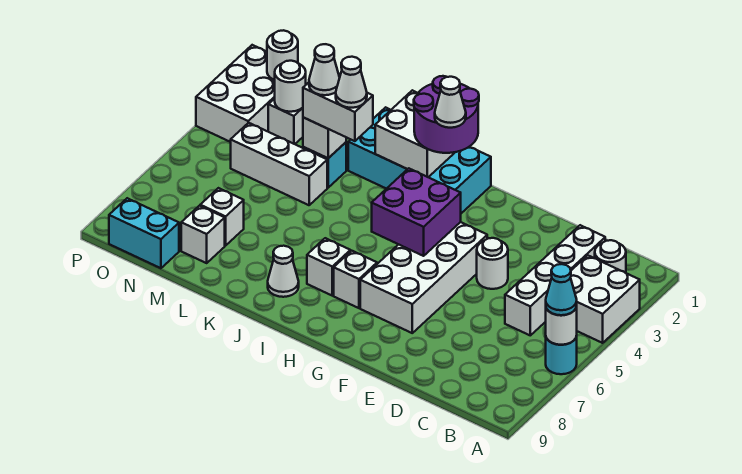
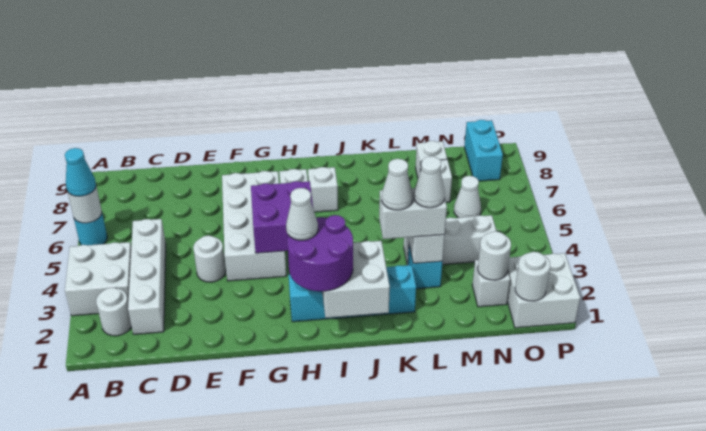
cyan 2x4 brick [348,107,491,213] -> cyan 1x4 brick [289,265,416,322]
white 1x1 cone [268,246,299,297] -> white 1x1 cone moved to [454,176,481,218]
cyan 1x2 brick [109,198,179,268] -> cyan 1x2 brick turned to [464,120,503,181]
white 2x3 brick [196,45,275,142] -> white 2x2 brick [507,253,580,328]

